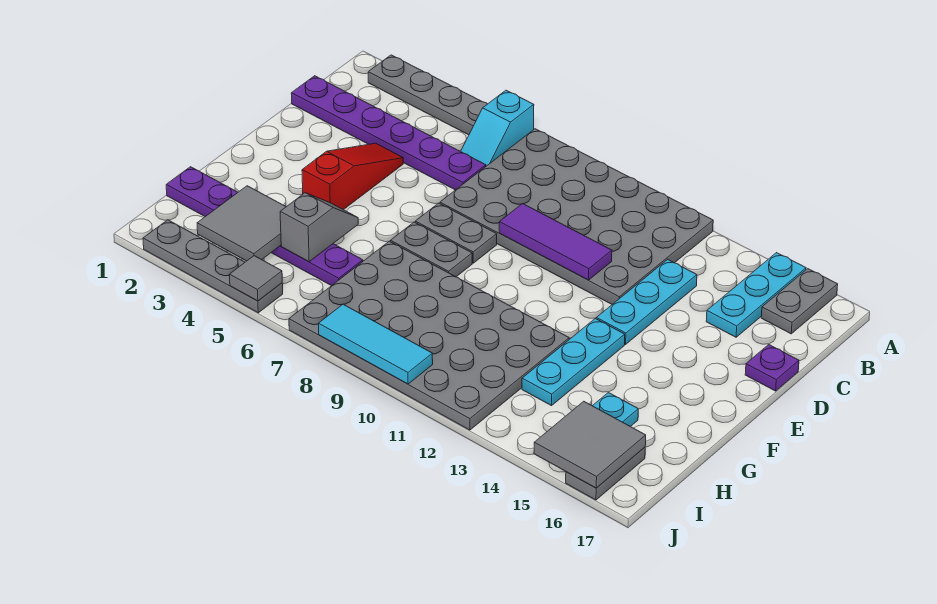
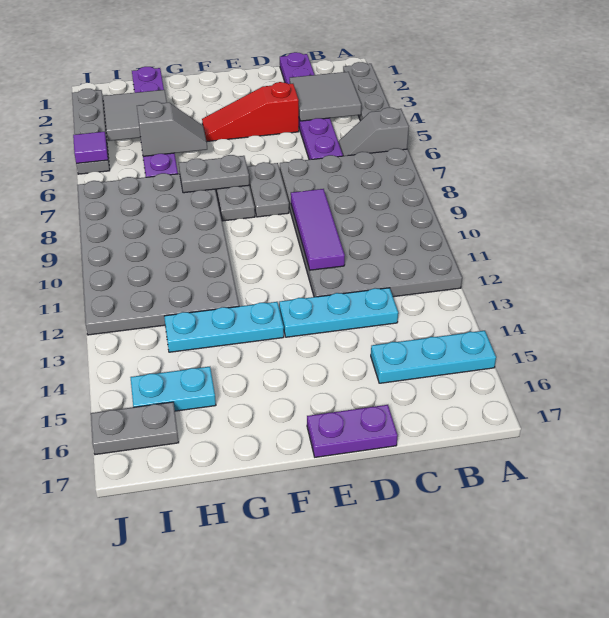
cyan 1x2 slope [461,90,534,166] -> grey 1x2 slope [338,108,409,156]
grey 1x2 plate [761,269,838,334] -> grey 1x2 plate moved to [179,155,249,193]
red 1x3 slope [302,143,403,210] -> red 1x3 slope turned to [202,82,299,141]
purple 1x1 plate [745,345,799,391] -> purple 1x2 plate [307,405,398,457]
grey 2x2 tile [534,401,646,488] -> grey 2x2 tile moved to [290,72,361,121]
grey 1x1 tile [229,256,282,301] -> purple 1x1 tile [73,132,108,164]
cyan 1x3 tile [318,304,433,384] -> none

